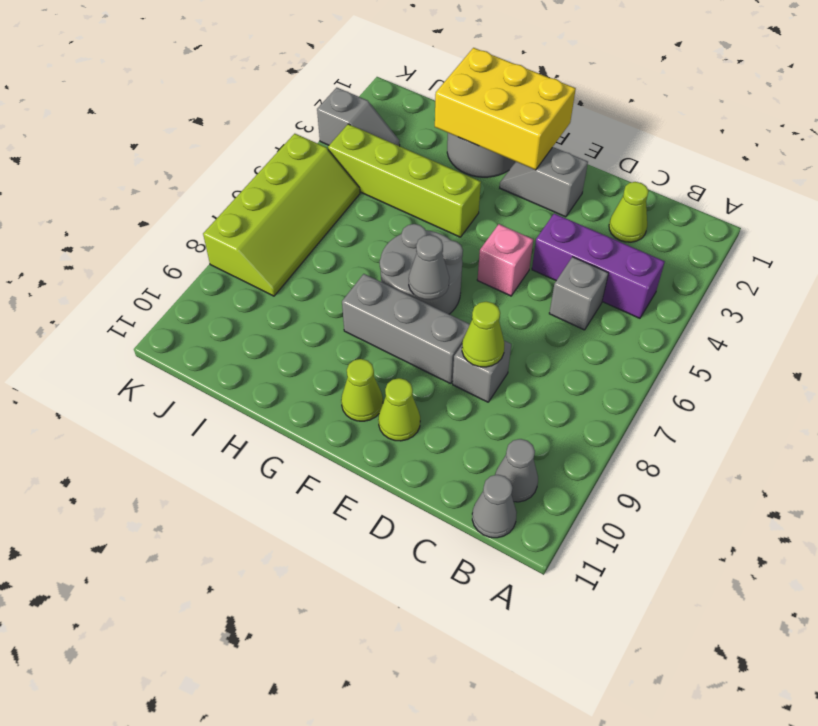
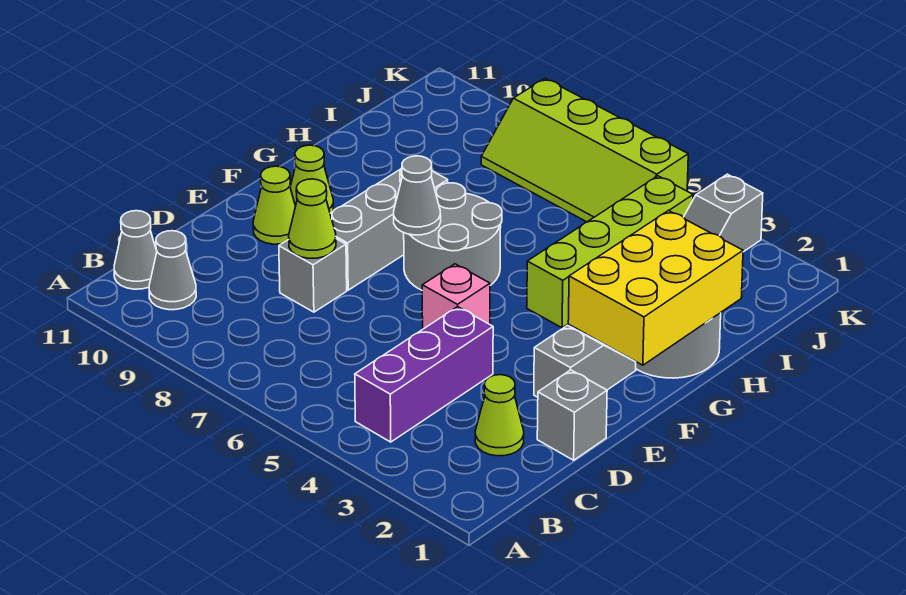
grey 1x1 brick [549,257,608,330] -> grey 1x1 brick moved to [537,370,607,460]

